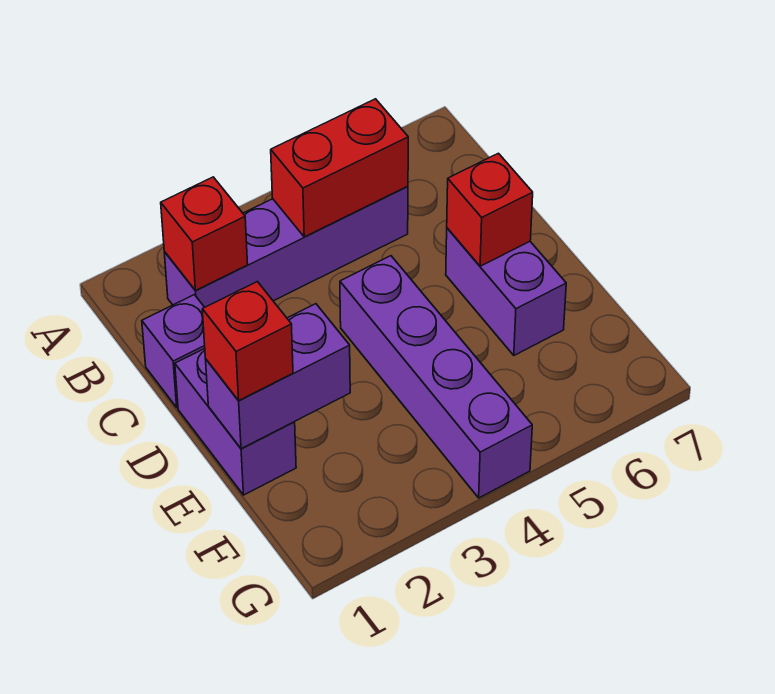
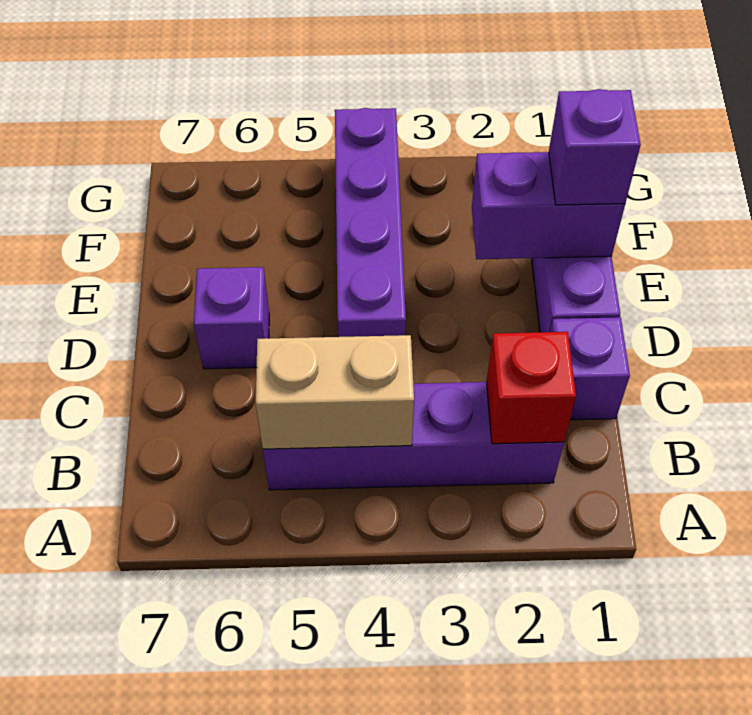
red 1x2 brick [271,99,408,237] -> tan 1x2 brick [256,335,414,449]
purple 1x2 brick [446,228,566,355] -> purple 1x1 brick [194,267,269,369]
red 1x1 brick [447,153,533,266] -> none
red 1x1 brick [202,282,293,401] -> purple 1x1 brick [549,89,641,205]

